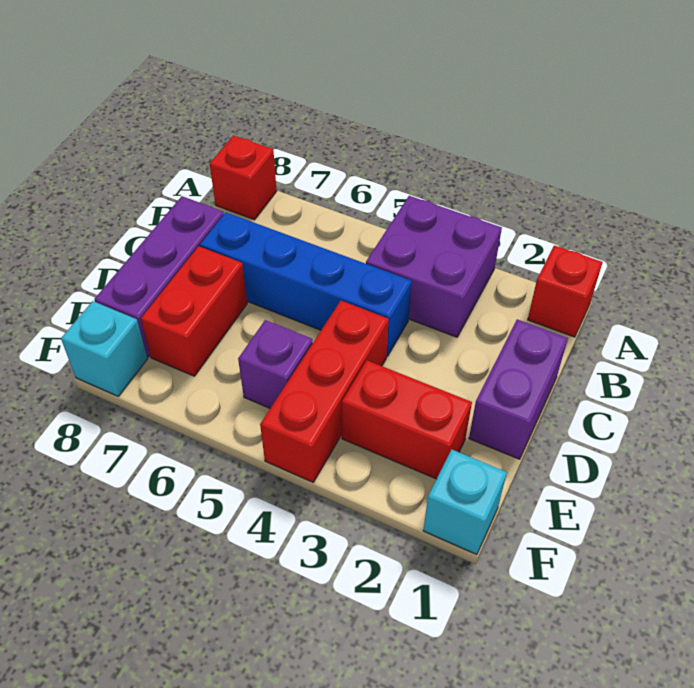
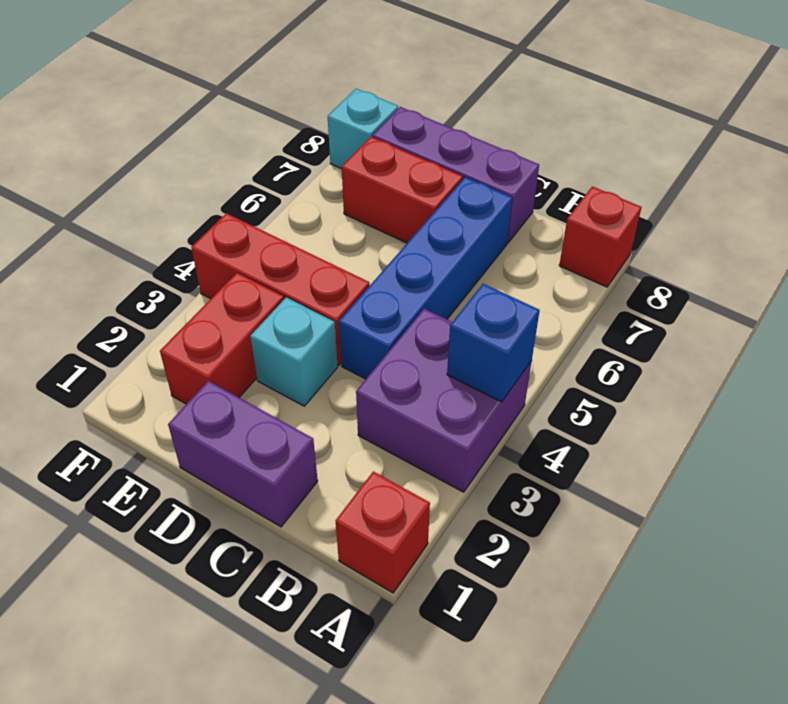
none -> blue 1x1 brick [447,284,540,402]
purple 1x1 brick [238,320,313,408] -> none
cyan 1x1 brick [423,450,507,555] -> cyan 1x1 brick moved to [250,297,338,406]

